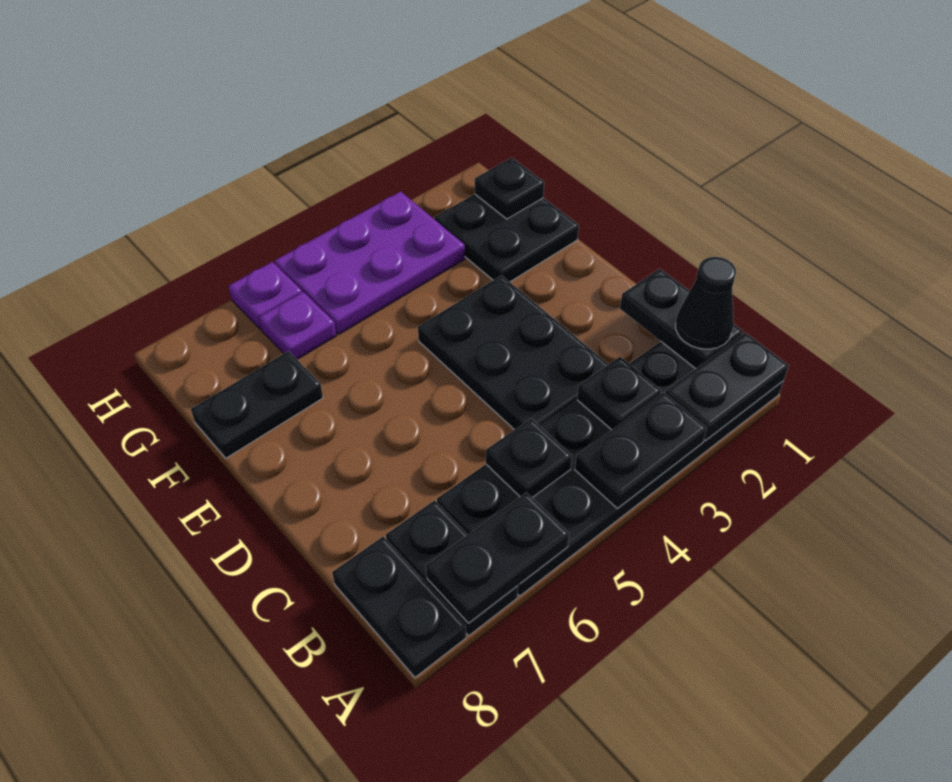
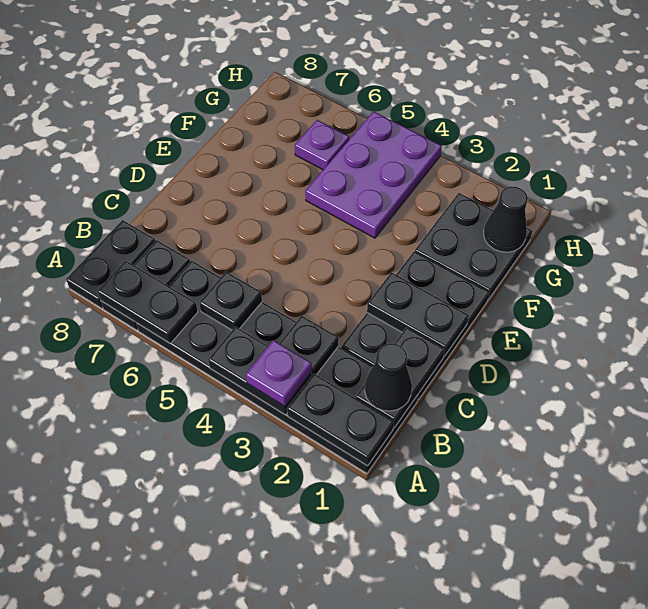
black 2x3 plate [418,275,608,430] -> black 2x3 plate moved to [341,251,490,400]
black 1x2 plate [191,351,323,458] -> black 1x2 plate moved to [367,272,469,356]
black 1x1 plate [475,158,544,219] -> black 1x1 cone [484,187,528,252]
purple 2x3 plate [275,191,465,335] -> purple 2x3 plate turned to [305,112,442,238]
purple 1x1 plate [228,262,302,330] -> purple 1x1 plate moved to [246,340,312,406]

